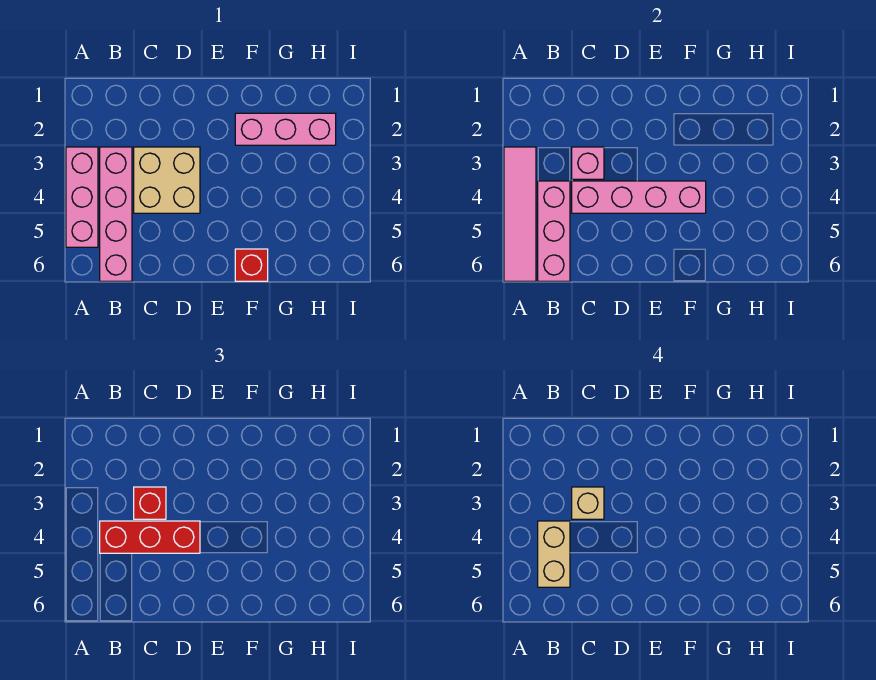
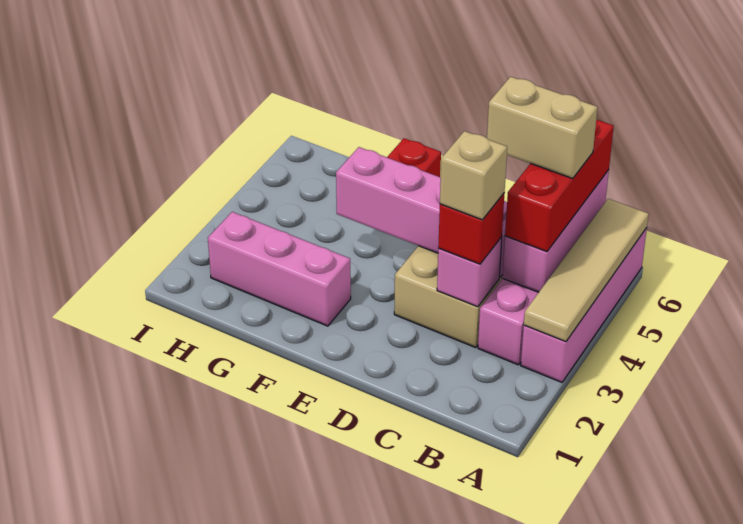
pink 1x3 brick [66,147,98,247] -> pink 1x4 brick [521,228,647,382]
pink 1x4 tile [504,147,536,281] -> tan 1x4 tile [524,199,649,342]
red 1x3 brick [100,521,200,553] -> red 1x3 brick turned to [505,120,614,252]
tan 1x2 brick [538,521,570,587] -> tan 1x2 brick turned to [487,77,598,178]

